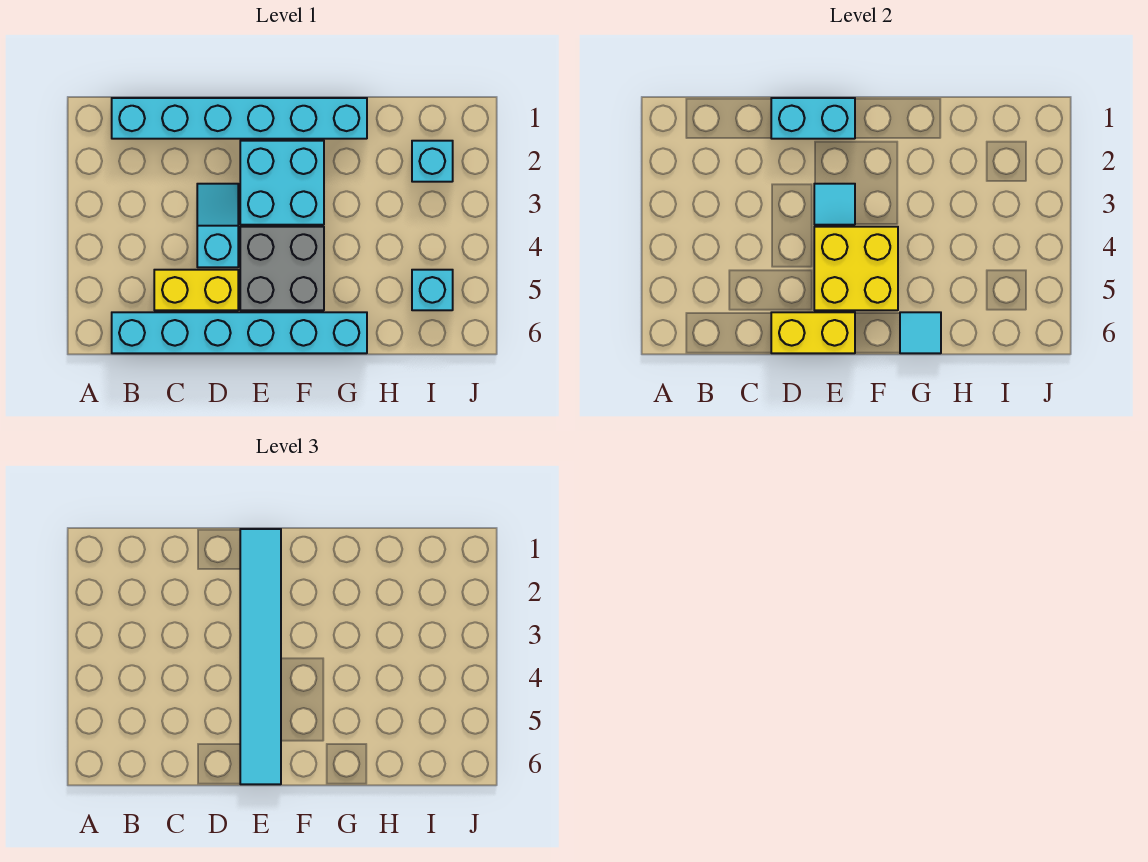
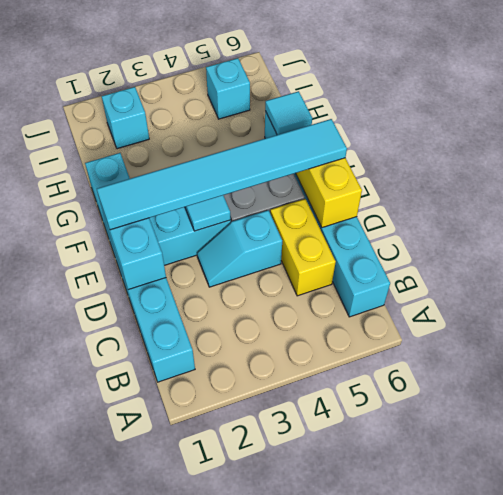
yellow 2x2 brick [814,227,898,310] -> none

